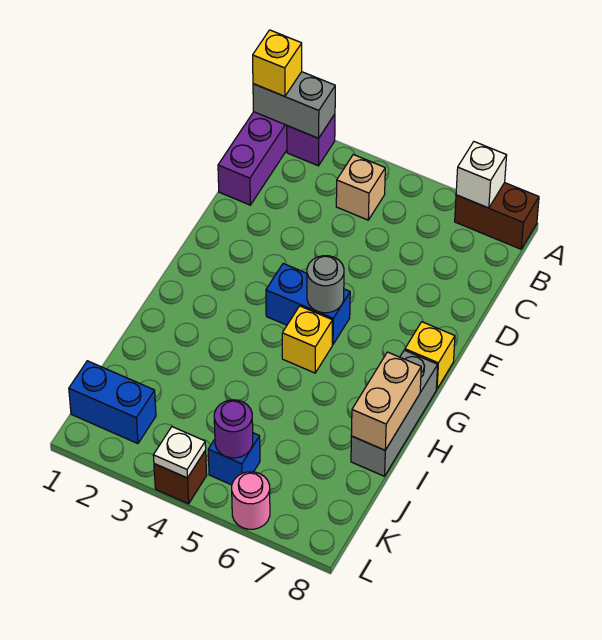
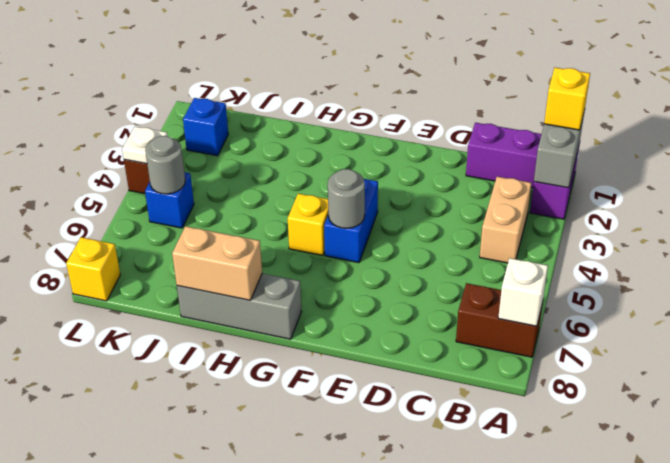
brown 1x2 brick [455,183,539,249] -> brown 1x2 brick turned to [456,283,543,357]
tan 1x1 brick [336,155,385,220] -> tan 1x2 brick [480,177,531,263]
yellow 1x1 brick [405,322,455,389] -> yellow 1x1 brick moved to [66,237,120,301]
blue 1x2 brick [69,361,156,444] -> blue 1x1 brick [183,98,228,156]
purple 1x1 round brick [214,400,253,458] -> grey 1x1 round brick [145,136,185,194]
pink 1x1 round brick [232,472,270,529] -> none

